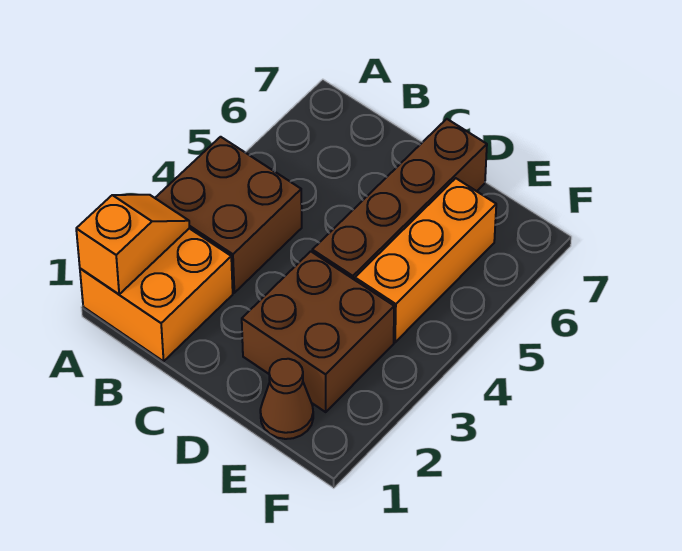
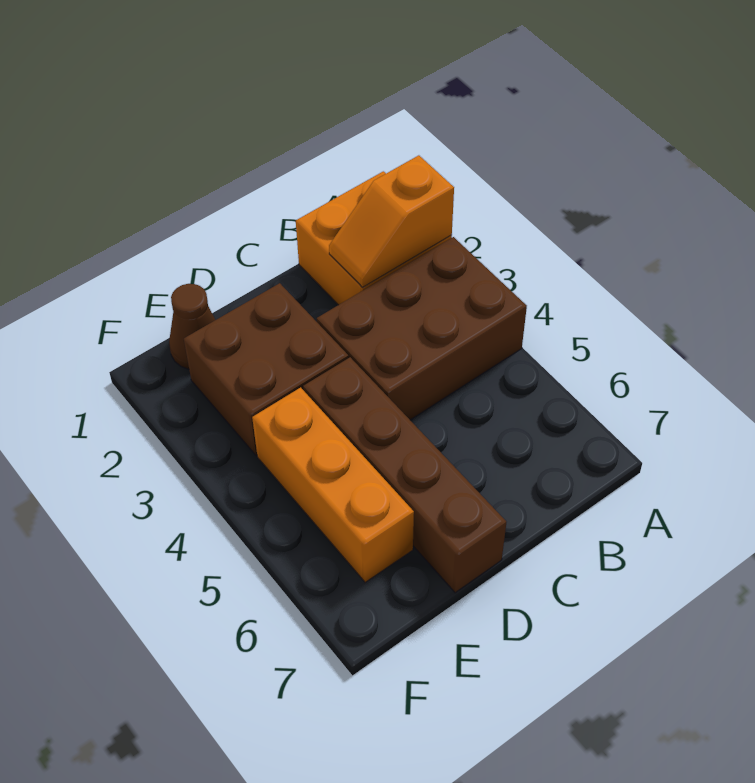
orange 1x2 slope [76,195,189,294] -> orange 1x2 slope turned to [329,155,454,287]
brown 2x2 brick [155,137,302,293] -> brown 2x3 brick [317,237,527,420]

